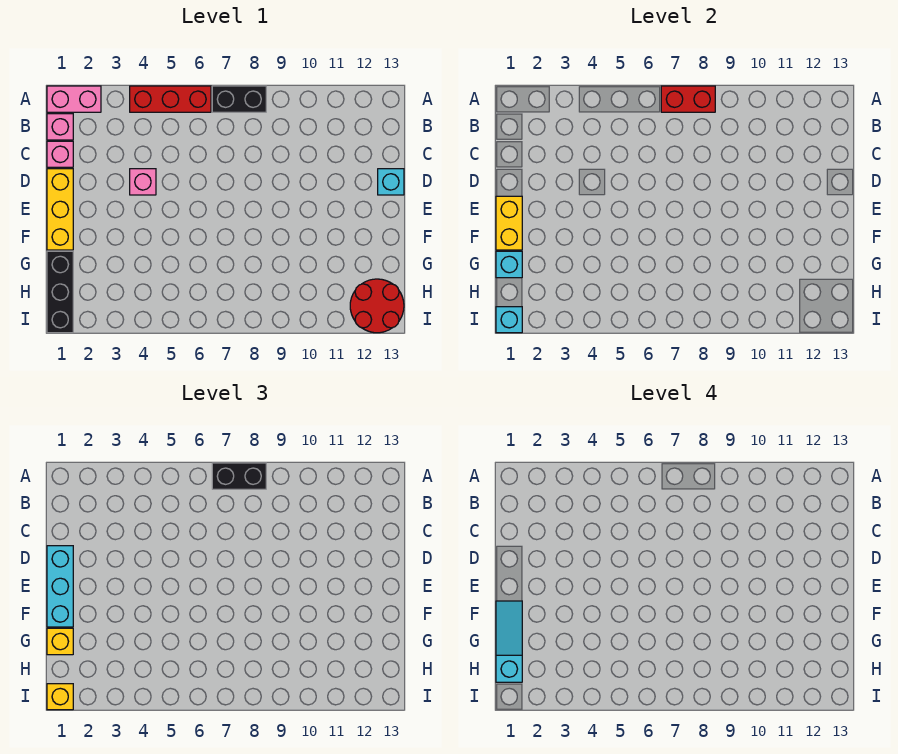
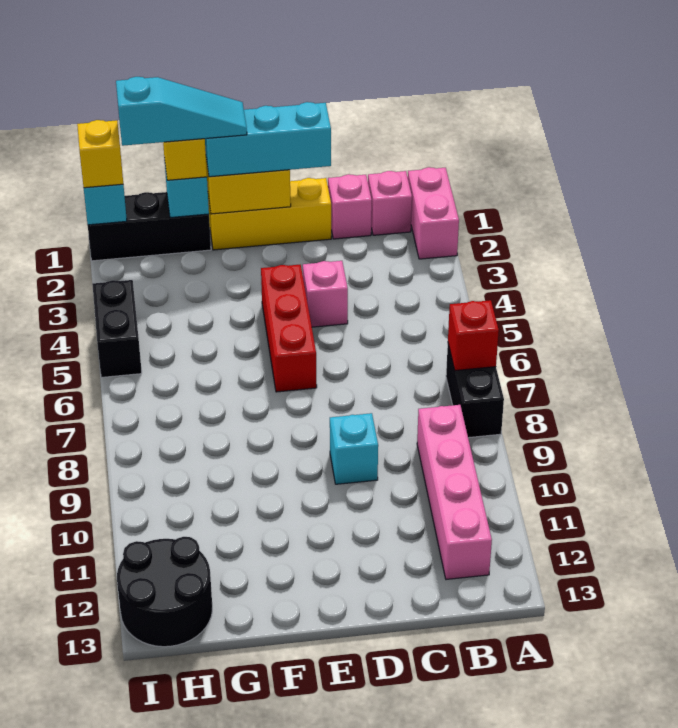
red 1x3 brick [130,86,211,112] -> red 1x3 brick moved to [261,265,317,392]
red 1x2 brick [661,86,715,112] -> red 1x1 brick [448,300,499,371]
black 1x2 brick [212,463,266,489] -> black 1x2 brick moved to [92,280,142,378]
none -> pink 1x4 brick [417,405,492,579]
cyan 1x1 brick [378,169,404,195] -> cyan 1x1 brick moved to [330,413,378,484]
red 2x2 round brick [350,279,404,333] -> black 2x2 round brick [117,537,212,647]

